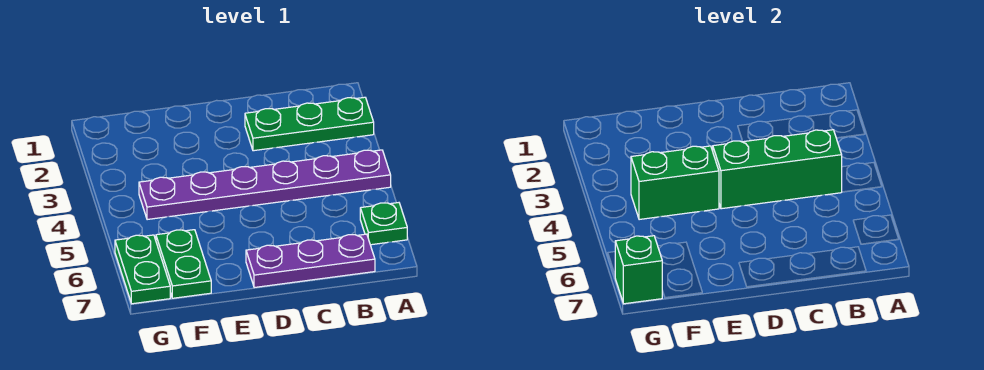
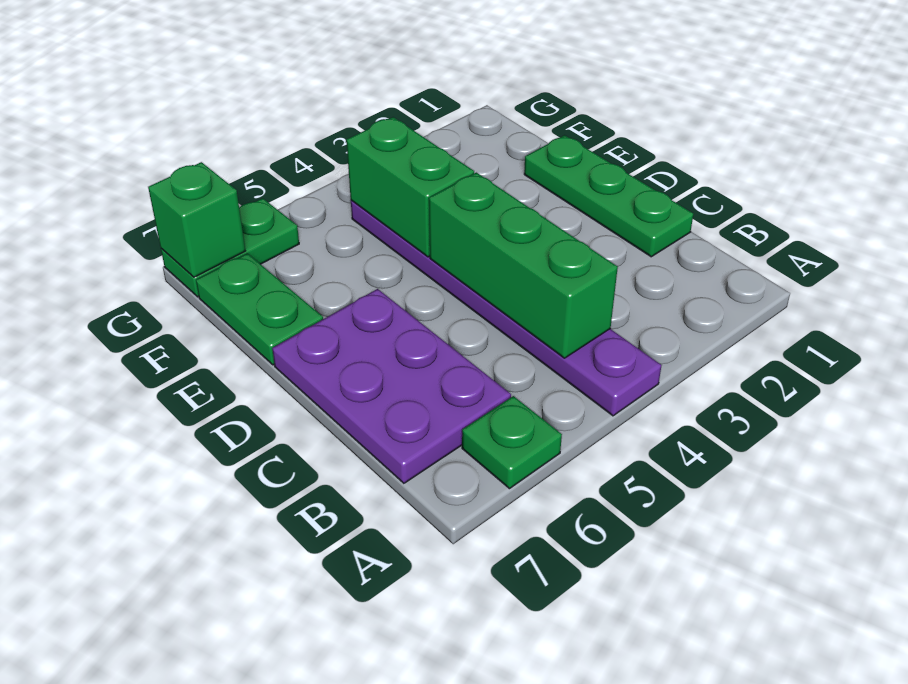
green 1x3 plate [245,97,374,151] -> green 1x3 plate moved to [524,135,693,257]
purple 1x3 plate [246,234,375,288] -> purple 2x3 plate [272,289,511,483]
green 1x2 plate [156,230,211,298] -> green 1x2 plate turned to [196,253,323,365]

